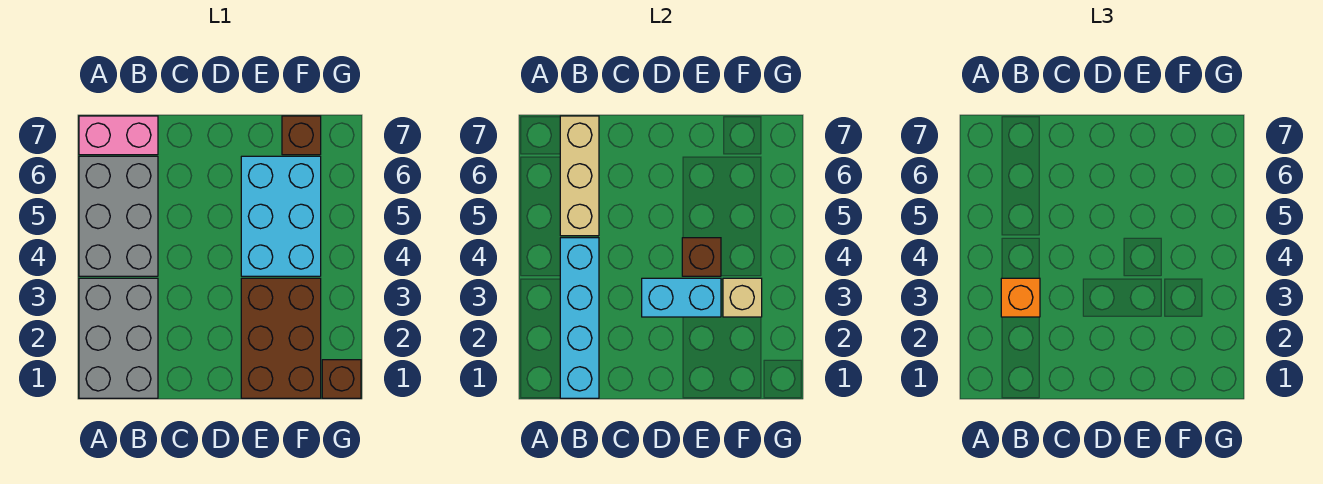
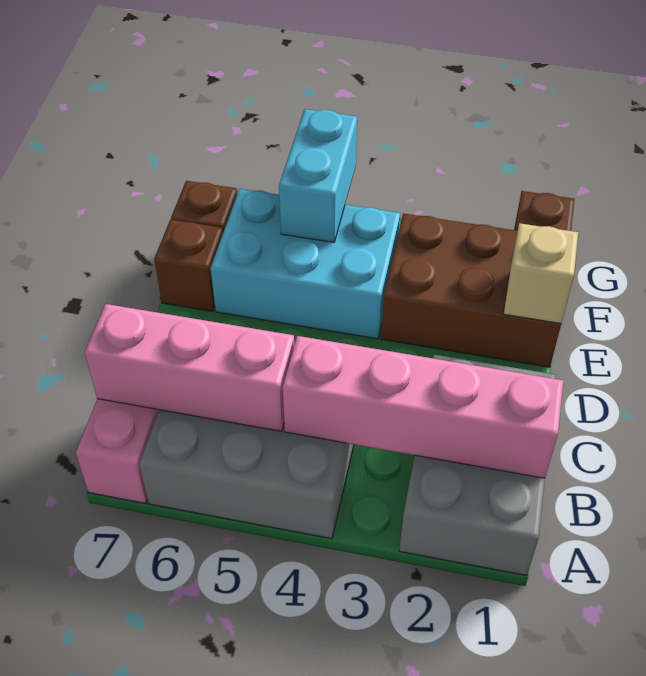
grey 2x3 brick [79,278,158,398] -> grey 2x3 brick turned to [399,354,556,576]
cyan 1x4 brick [560,238,599,398] -> pink 1x4 brick [283,336,563,478]
orange 1x1 brick [1001,278,1040,317] -> none
tan 1x3 brick [560,116,599,236] -> pink 1x3 brick [85,304,294,431]
cyan 1x2 brick [642,278,721,317] -> cyan 1x2 brick moved to [279,109,357,242]
brown 1x1 brick [682,238,721,276] -> brown 1x1 brick moved to [154,220,223,311]
tan 1x1 brick [723,278,762,317] -> tan 1x1 brick moved to [503,223,578,324]

